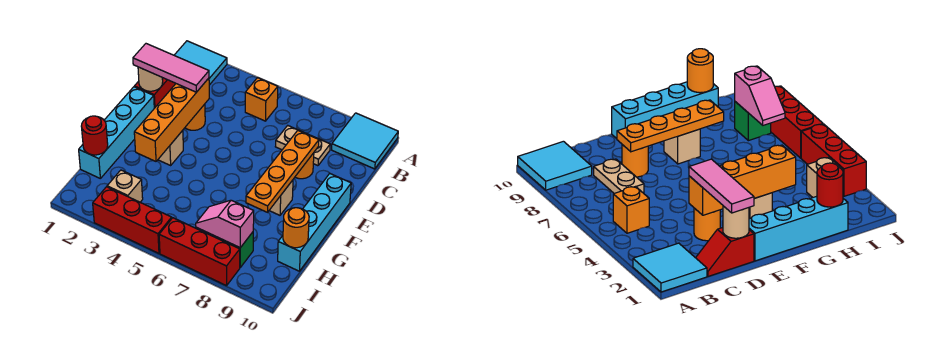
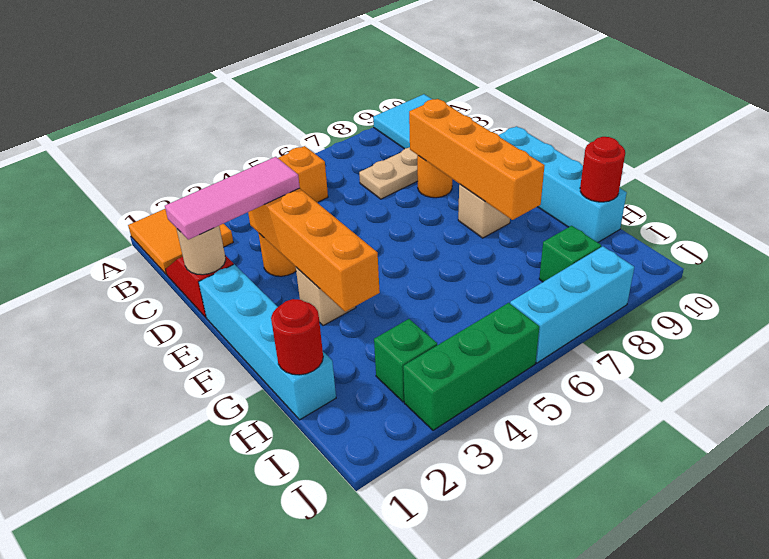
cyan 2x2 tile [174,41,227,85] -> orange 2x2 tile [128,209,233,275]
orange 1x4 plate [246,131,319,212] -> orange 1x4 brick [409,99,545,220]
orange 1x1 round brick [283,208,309,248] -> red 1x1 round brick [580,137,625,202]
tan 1x1 brick [107,170,143,202] -> green 1x1 brick [374,319,437,402]
pink 1x2 slope [196,200,254,248] -> none
red 1x3 brick [93,187,172,253] -> green 1x3 brick [403,303,539,430]
red 1x3 brick [159,218,240,286] -> cyan 1x3 brick [510,246,634,363]

